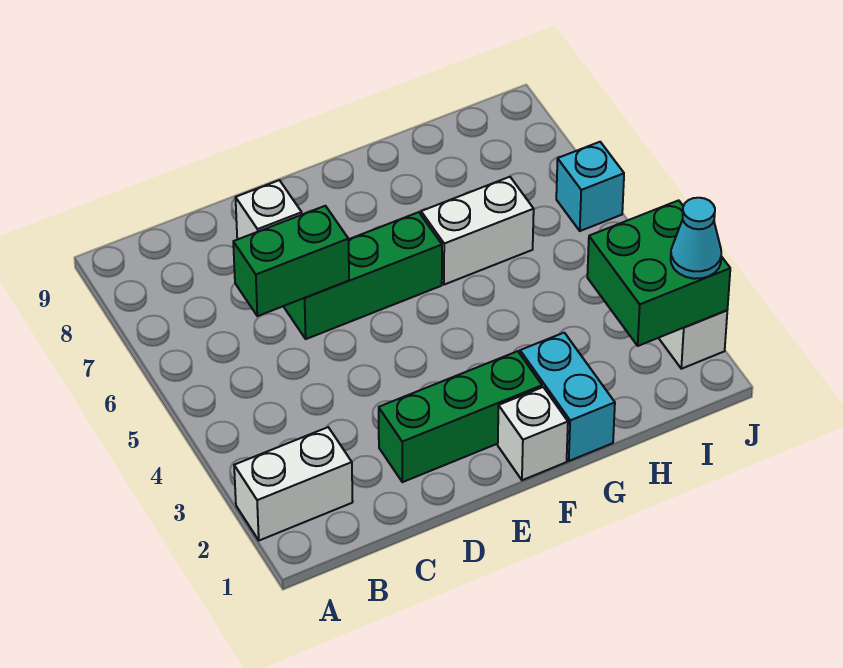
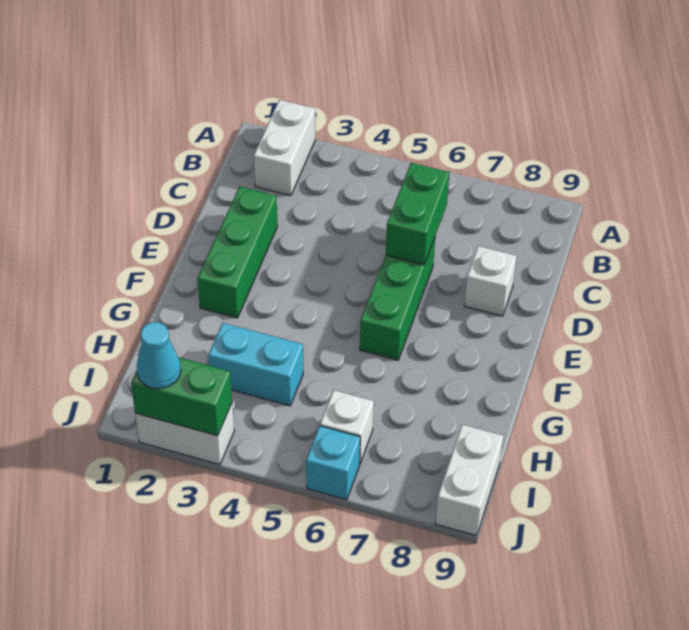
white 1x1 brick [498,387,568,480] -> white 1x1 brick moved to [320,390,374,463]
cyan 1x2 brick [520,333,615,461] -> cyan 1x2 brick moved to [208,323,303,406]
white 1x2 brick [421,177,534,285] -> white 1x2 brick moved to [435,425,503,536]
green 2x2 brick [587,200,730,346] -> green 1x2 brick [131,357,232,436]

